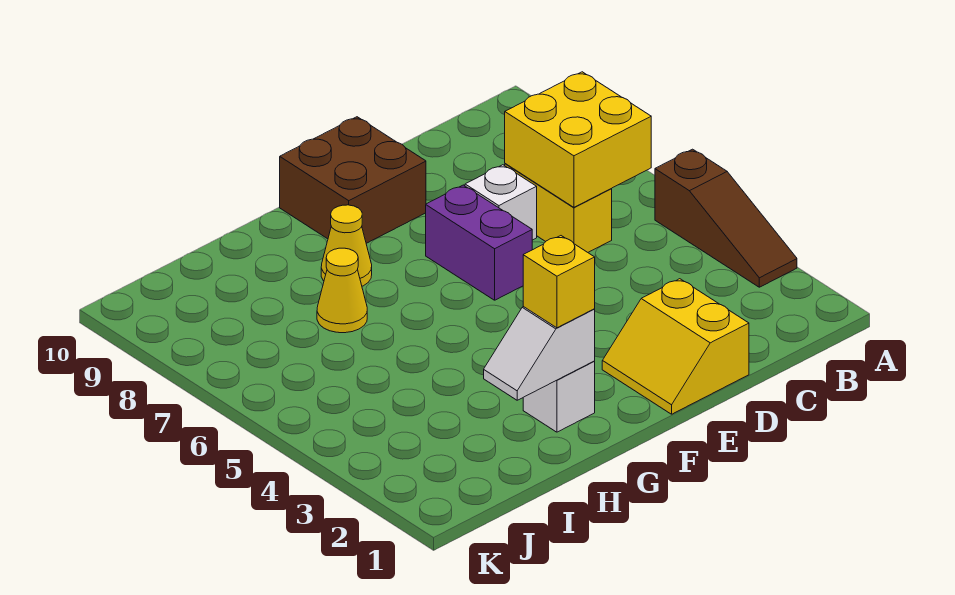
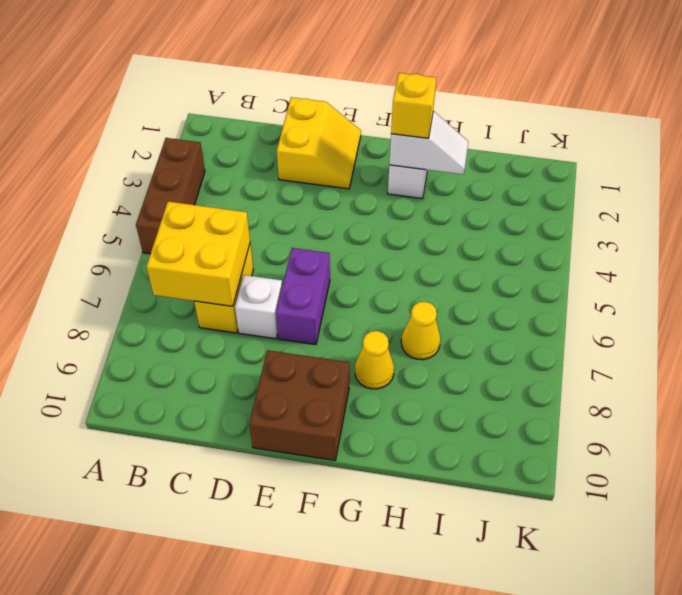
brown 1x3 slope [655,149,797,287] -> brown 1x3 brick [136,138,205,254]

